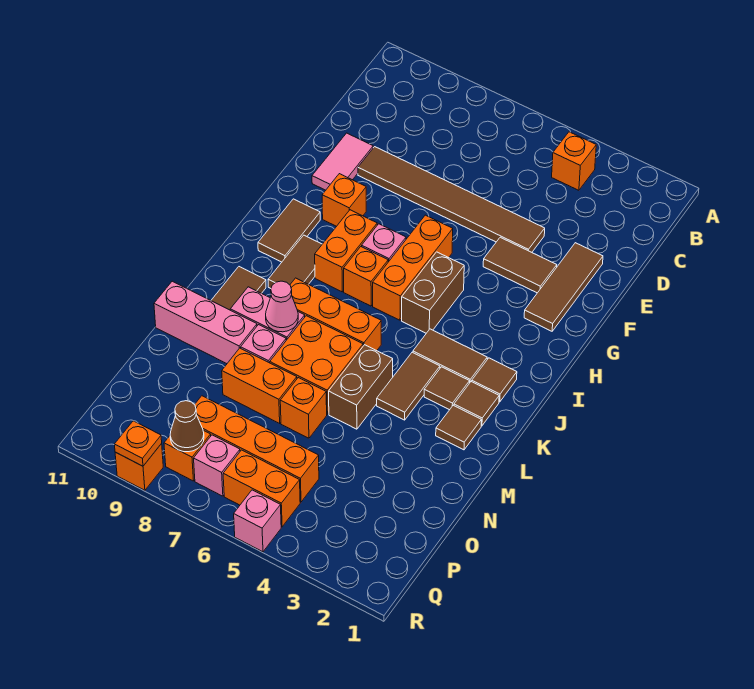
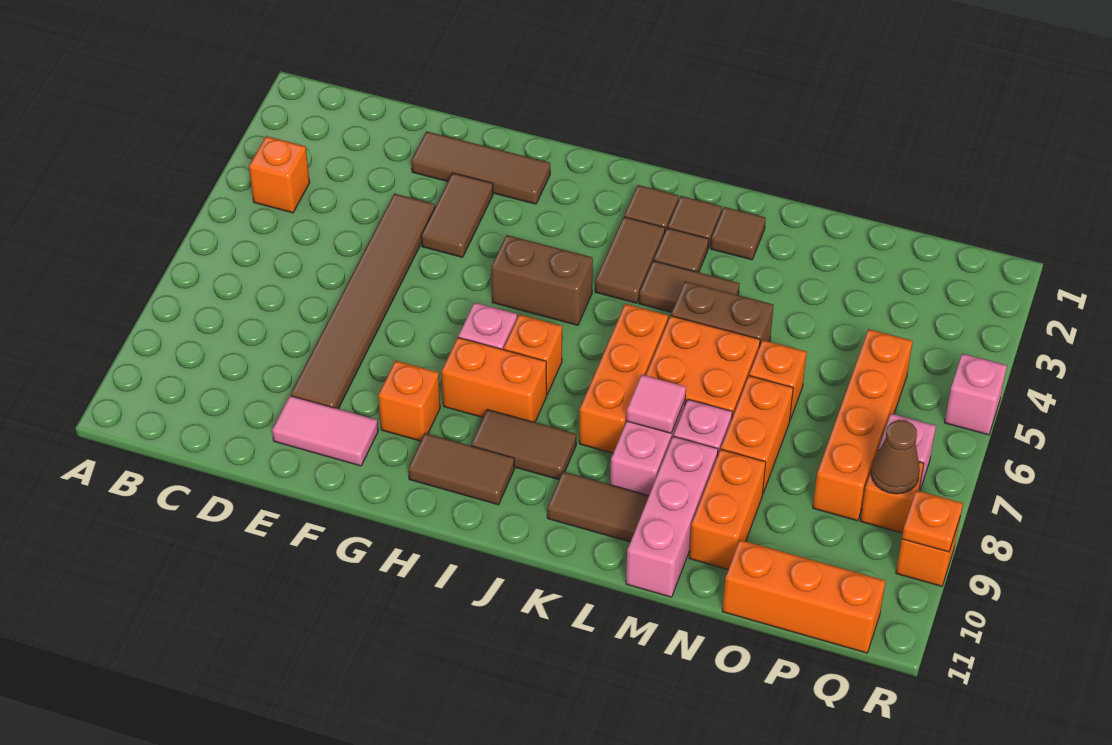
orange 1x3 brick [373,215,453,320] -> orange 1x3 brick moved to [722,540,885,653]
pink 1x1 cone [266,281,298,332] -> pink 1x1 tile [626,375,686,433]
orange 1x2 brick [223,450,300,527] -> orange 1x2 brick moved to [689,449,766,569]

